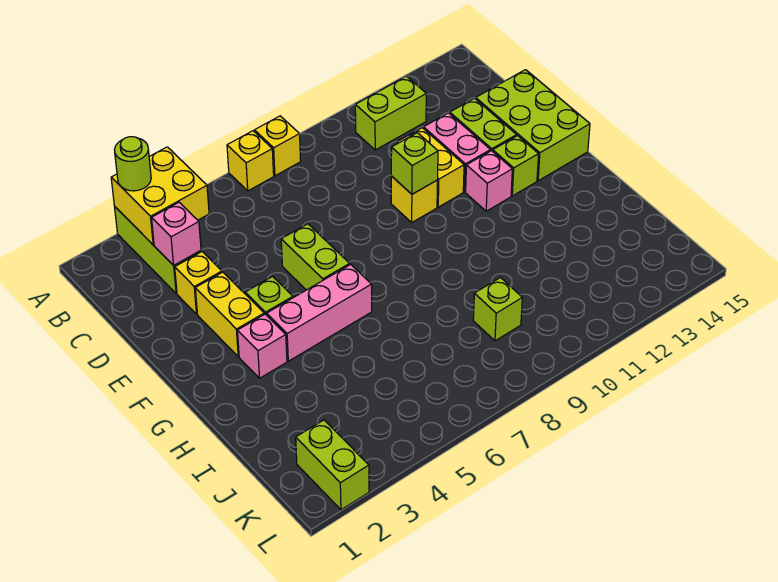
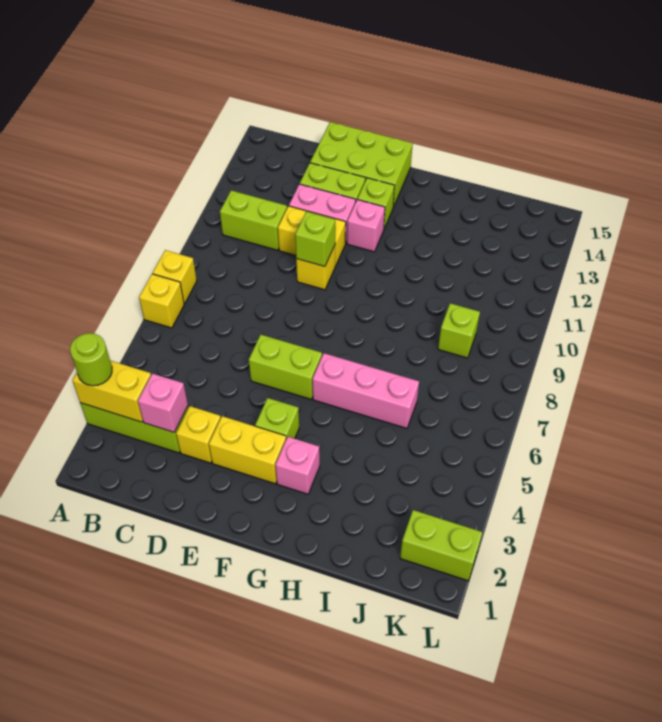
yellow 2x2 brick [111,147,209,245] -> yellow 1x2 brick [72,361,151,422]
lime 1x2 brick [355,76,426,150] -> lime 1x2 brick turned to [220,190,287,250]
pink 1x3 brick [267,264,372,361] -> pink 1x3 brick turned to [313,353,419,428]

